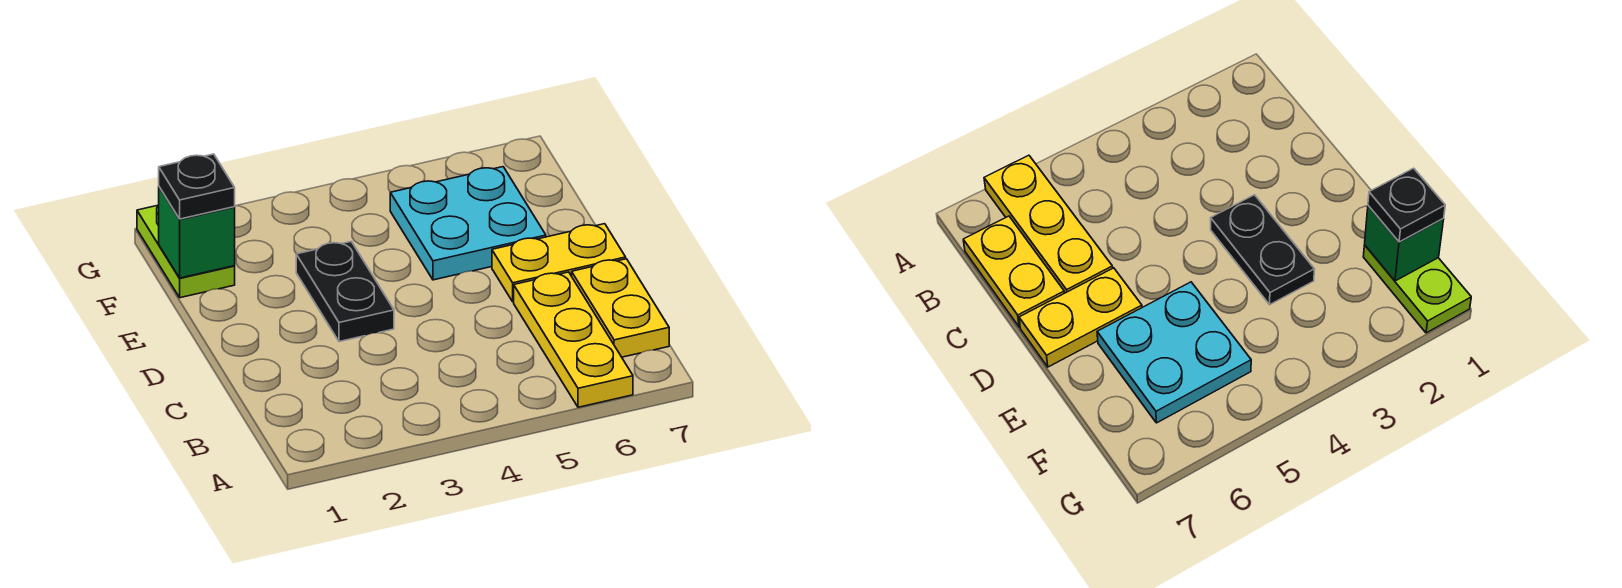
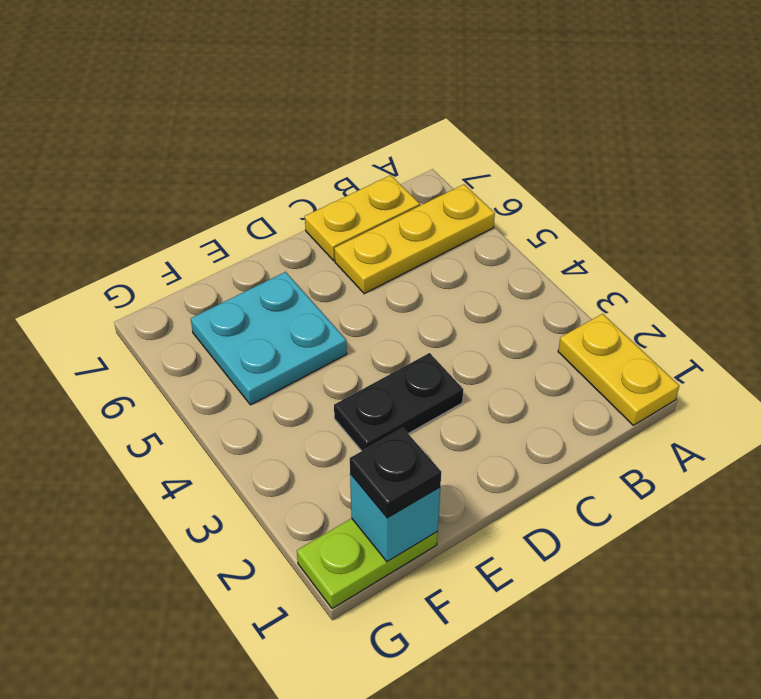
yellow 1x2 plate [492,224,626,302] -> yellow 1x2 plate moved to [558,314,679,425]
green 1x1 brick [159,187,235,278] -> cyan 1x1 brick [350,474,440,562]

